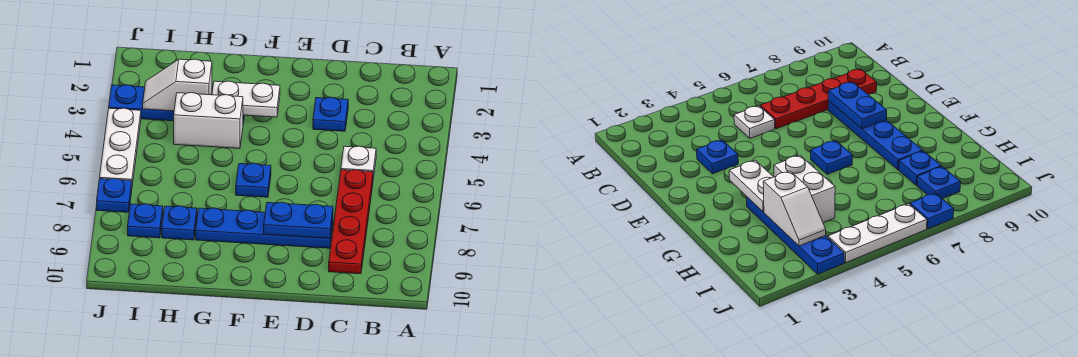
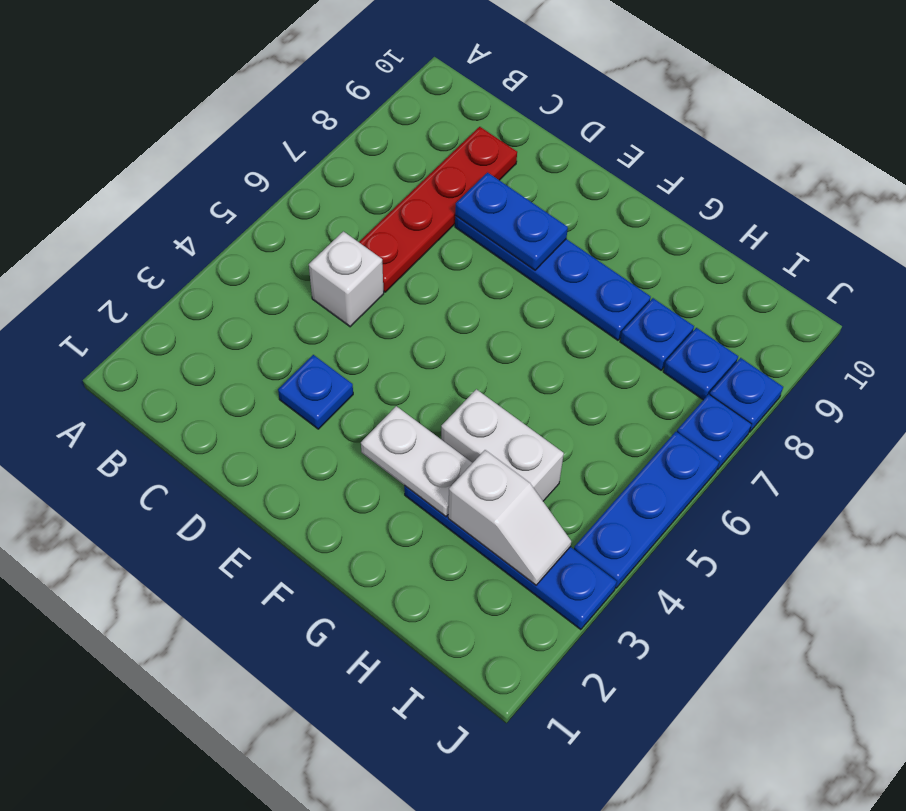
white 1x1 plate [341,146,376,178] -> white 1x1 brick [309,231,384,327]
blue 1x1 plate [236,163,271,197] -> blue 1x1 plate moved to [710,358,783,432]
white 1x3 plate [100,108,141,185] -> blue 1x3 plate [574,432,719,588]

